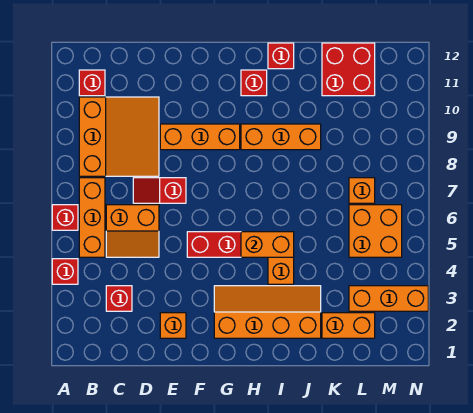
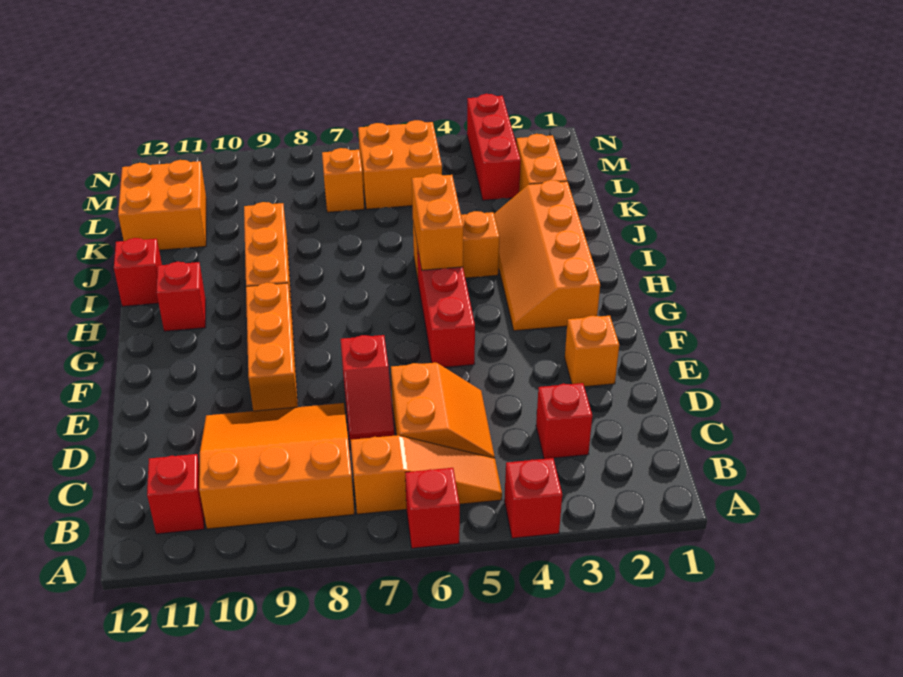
orange 1x3 brick [79,178,105,257] -> orange 1x3 slope [351,435,502,514]
red 2x2 brick [322,43,375,96] -> orange 2x2 brick [118,160,206,250]
orange 1x3 brick [349,286,428,311] -> red 1x3 brick [467,94,521,200]

